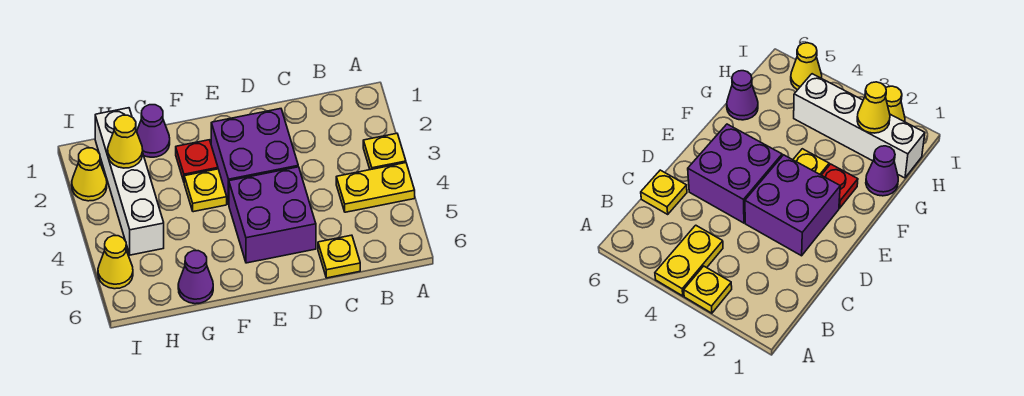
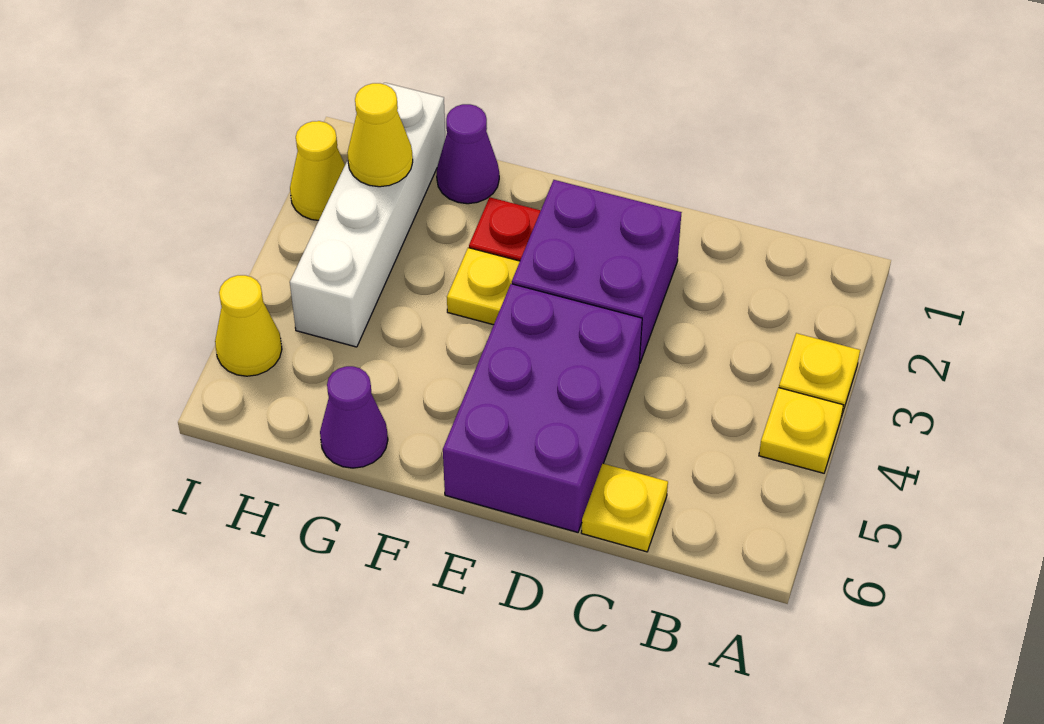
yellow 1x2 plate [336,163,415,212] -> yellow 1x1 plate [759,388,843,473]
purple 2x2 brick [229,167,316,263] -> purple 2x3 brick [443,284,642,532]

